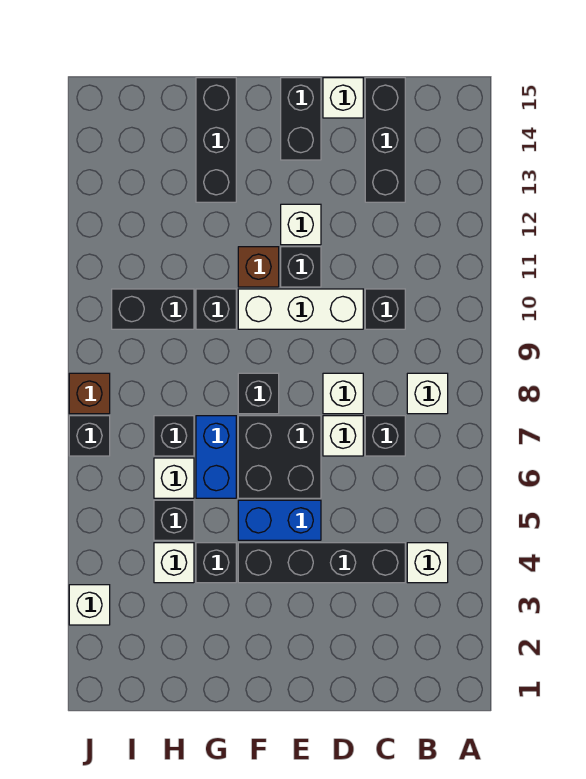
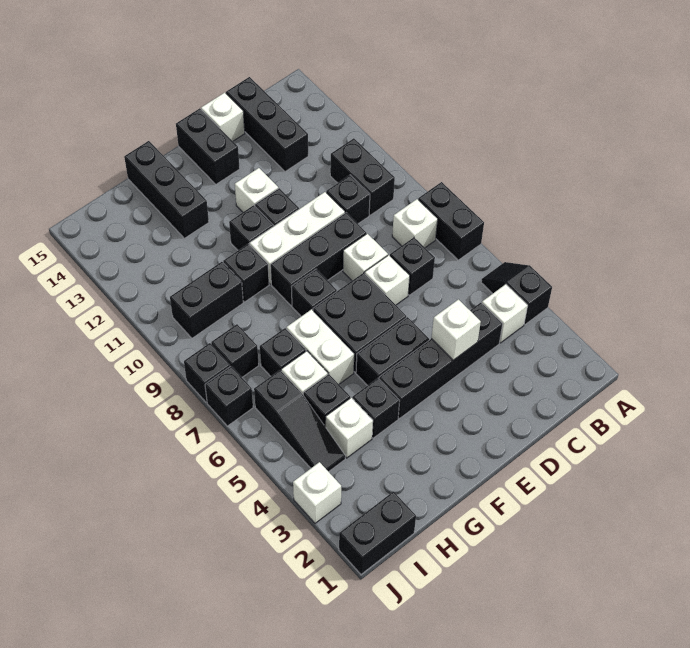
none -> black 1x2 slope [481,262,552,324]
none -> black 1x2 brick [418,182,484,260]
none -> black 1x2 brick [330,138,395,215]
none -> white 1x1 brick [431,300,481,360]
none -> black 1x3 brick [270,213,366,306]
blue 1x2 brick [238,500,321,540] -> black 1x2 brick [356,317,429,386]
brown 1x1 brick [238,247,279,287] -> black 1x1 brick [229,205,273,250]
blue 1x2 brick [196,416,236,498] -> white 1x2 brick [286,309,354,384]
none -> black 1x2 brick [339,492,416,574]
none -> black 1x3 slope [254,370,345,472]
none -> black 1x1 brick [211,324,259,377]
brown 1x1 brick [69,373,110,414] -> black 1x1 brick [184,343,230,403]

